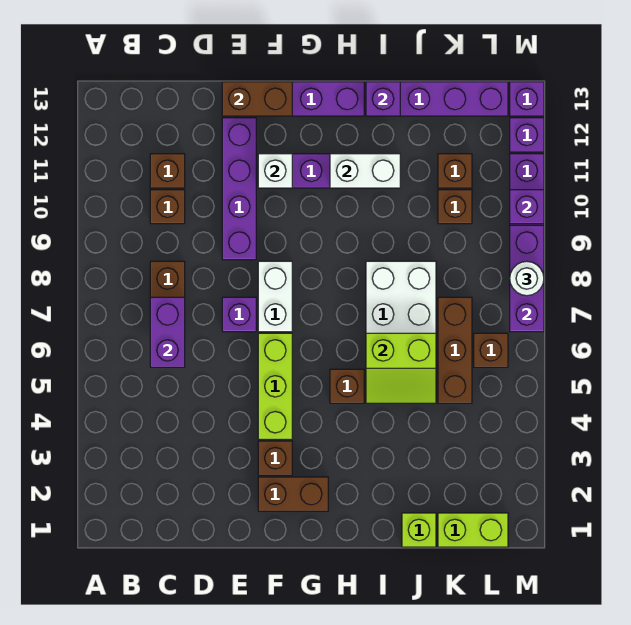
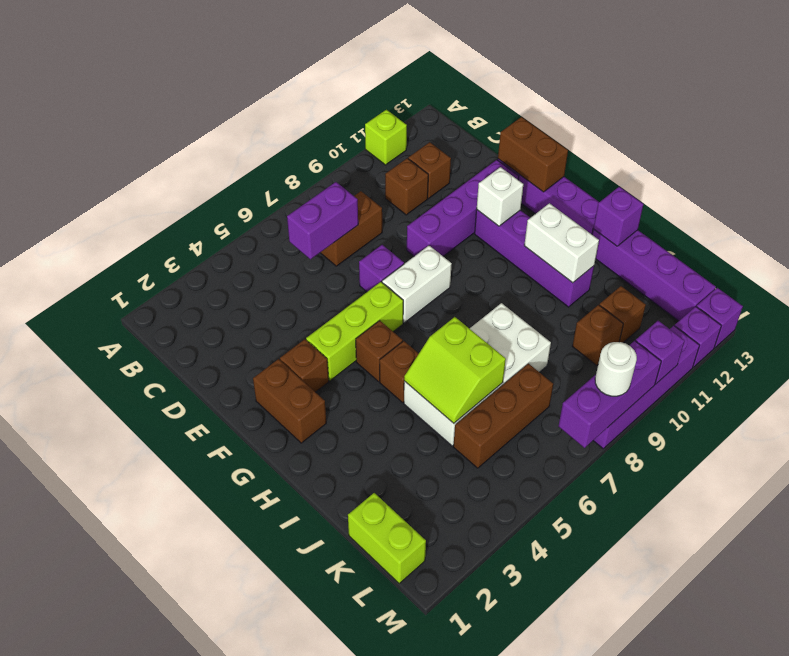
lime 1x1 brick [402,513,436,547] -> lime 1x1 brick moved to [365,110,407,165]
brown 1x1 brick [474,333,508,367] -> brown 1x1 brick moved to [356,320,403,381]

